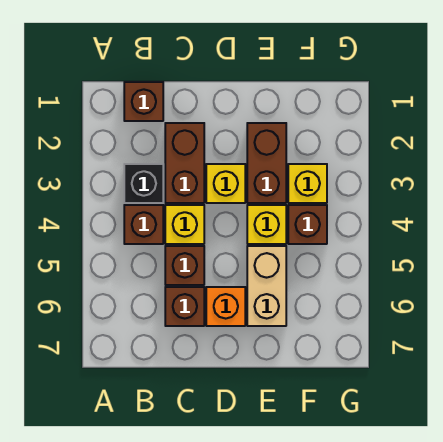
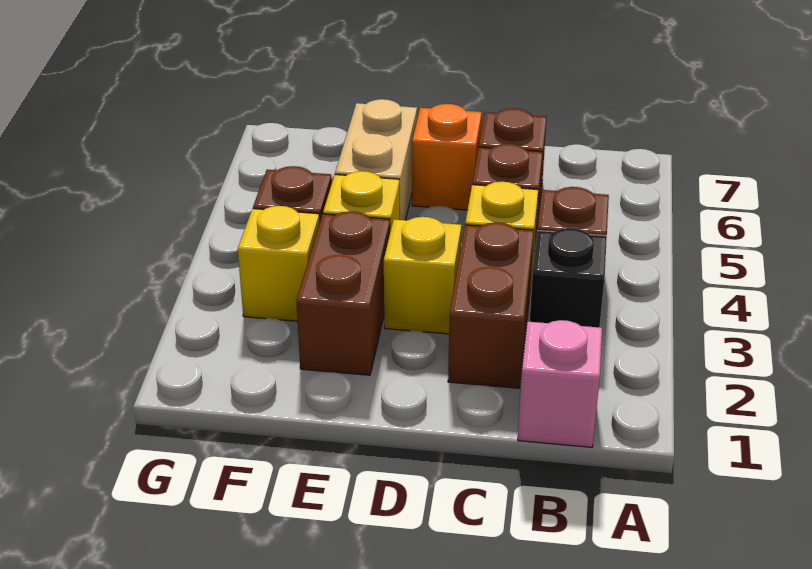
brown 1x1 brick [124,82,163,121] -> pink 1x1 brick [518,320,602,447]

